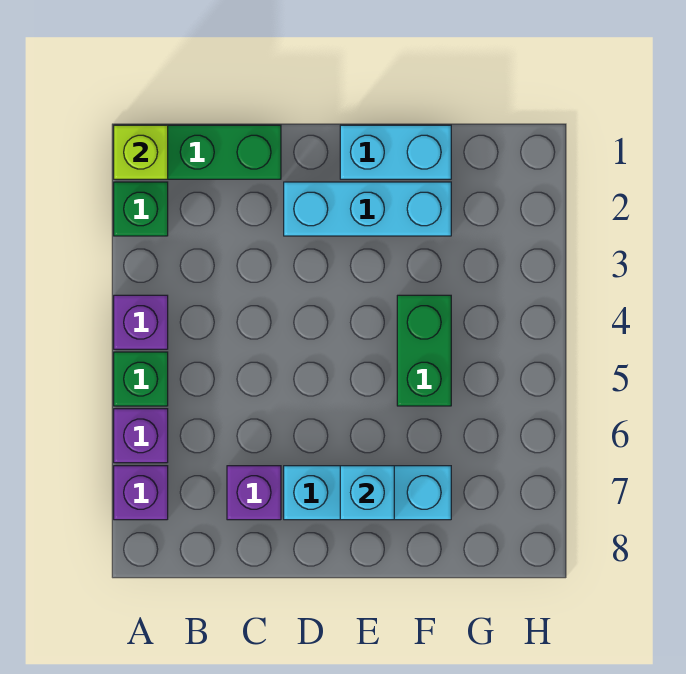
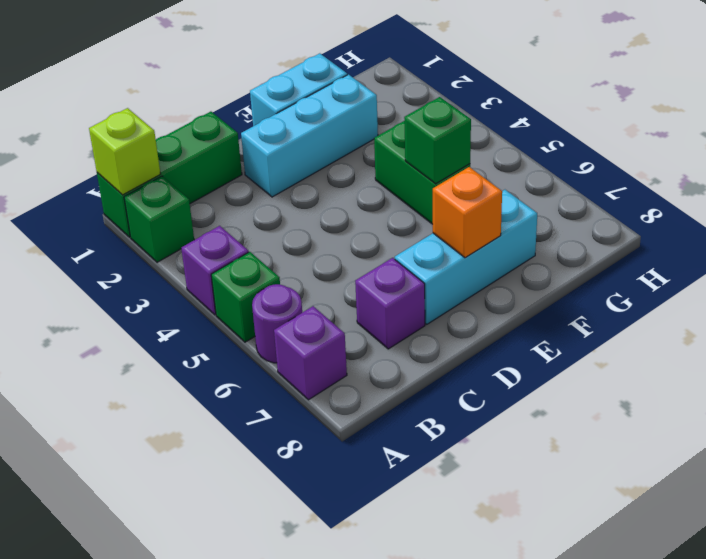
purple 1x1 brick [114,409,168,463] -> purple 1x1 round brick [252,284,302,363]
cyan 1x1 brick [340,466,394,520] -> orange 1x1 brick [433,167,502,258]
none -> green 1x1 brick [404,97,471,184]

